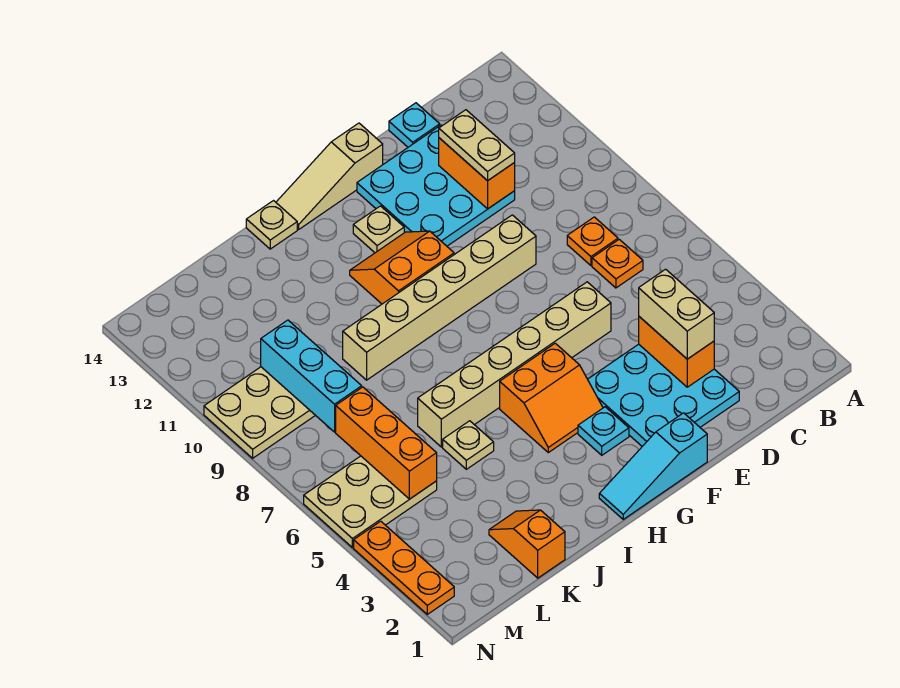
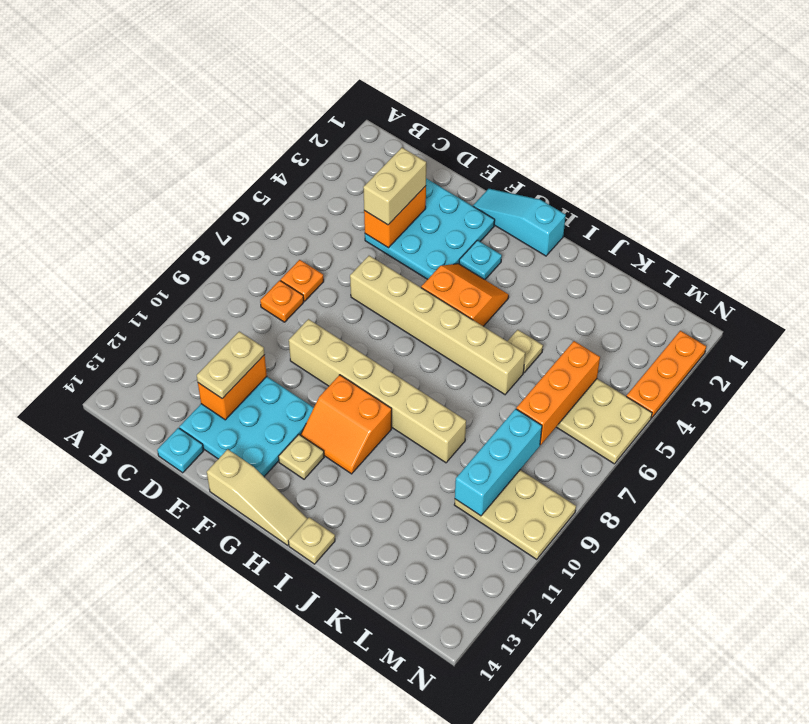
cyan 1x3 slope [599,413,707,519] -> cyan 1x3 slope turned to [473,189,566,256]
orange 1x2 slope [489,510,565,578] -> none

